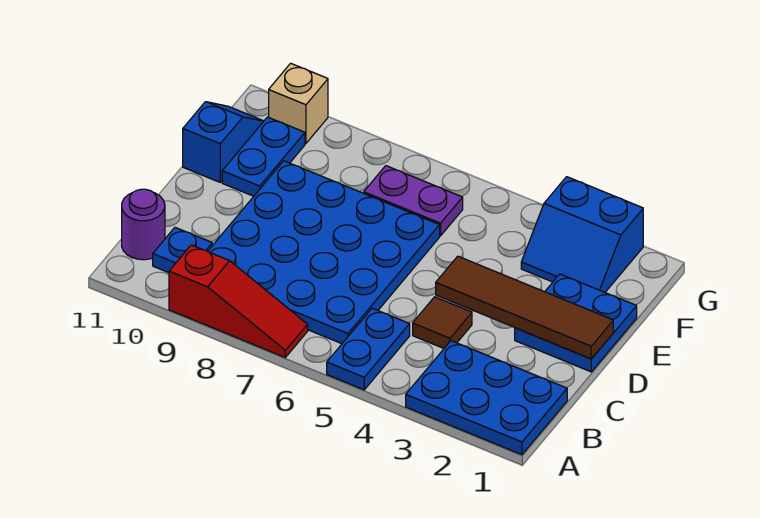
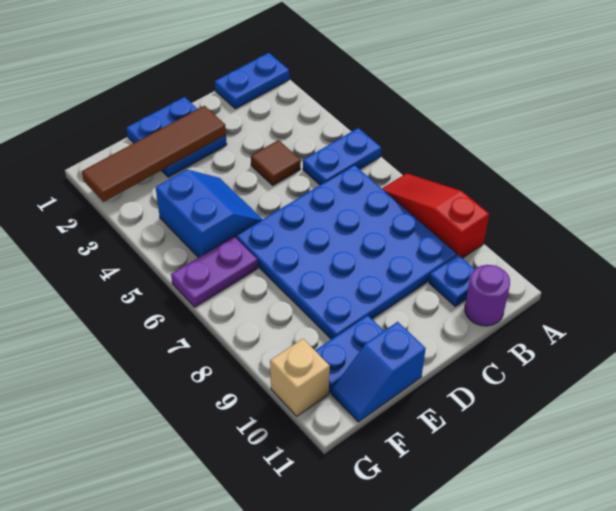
blue 2x3 plate [406,341,567,455] -> blue 1x2 plate [215,53,289,109]
brown 1x4 tile [436,256,613,359] -> brown 1x4 tile turned to [82,106,226,202]
blue 2x2 slope [521,177,643,292] -> blue 2x2 slope moved to [156,170,262,258]
purple 1x2 plate [364,166,463,236] -> purple 1x2 plate turned to [171,236,258,307]

